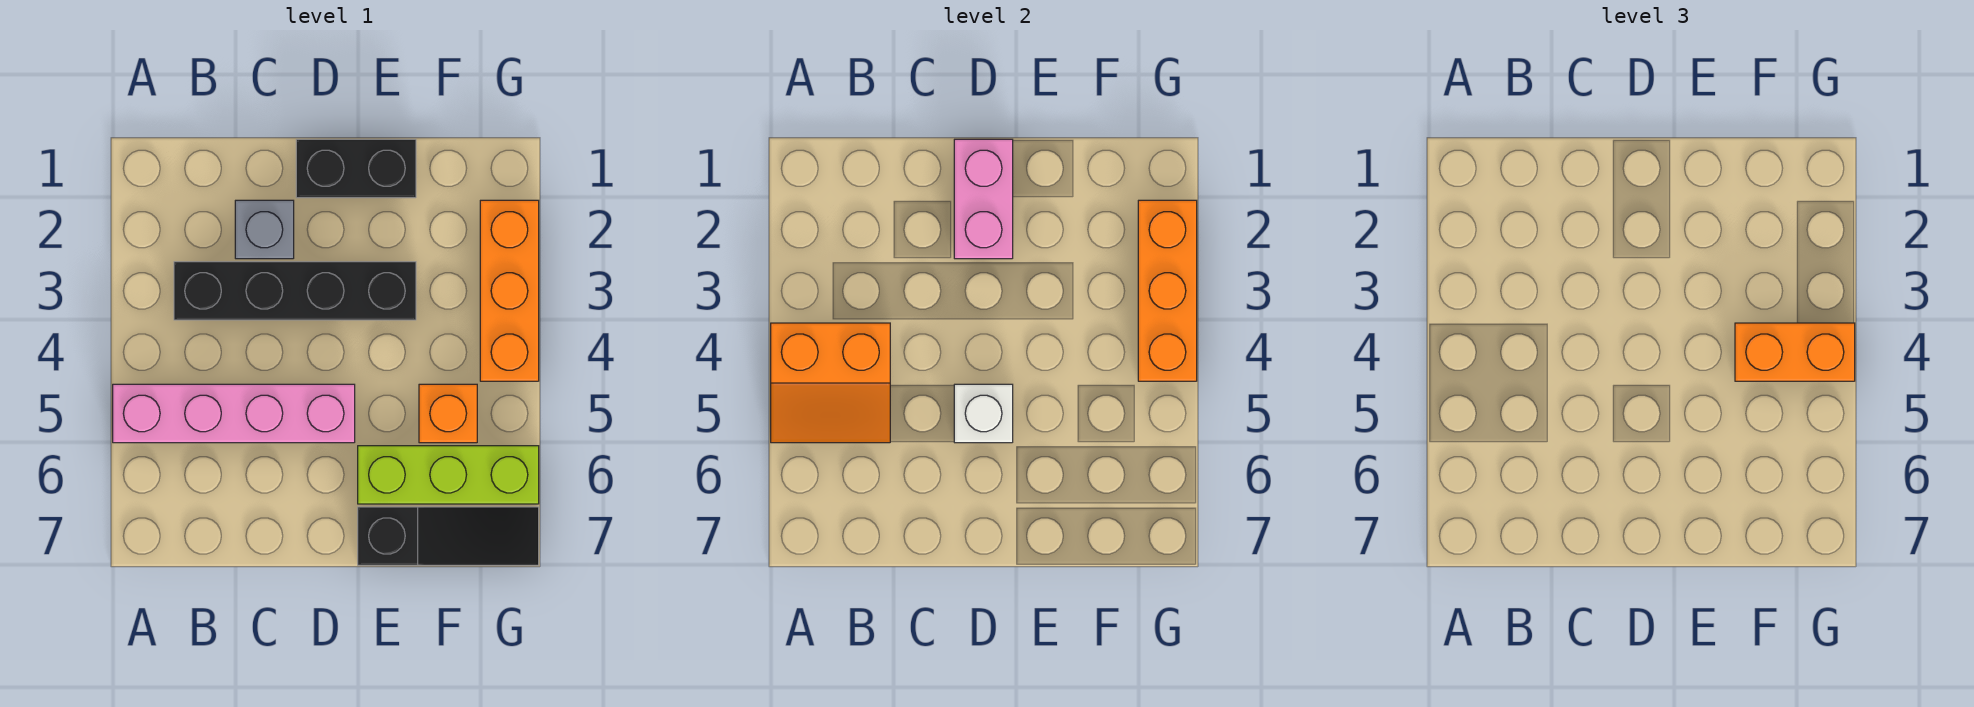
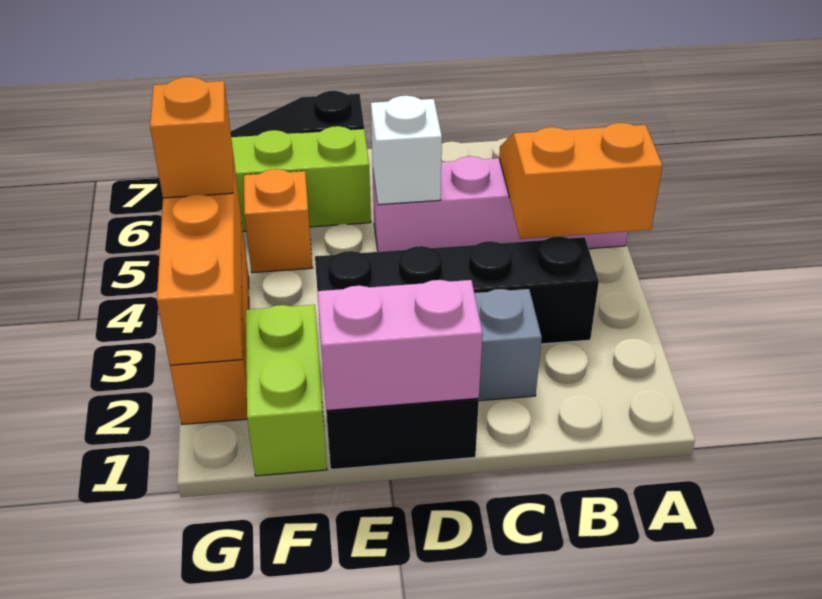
pink 1x2 brick [954,139,1013,259] -> pink 1x2 brick turned to [317,280,483,411]
none -> lime 1x2 brick [246,305,327,476]
orange 1x2 brick [1735,323,1855,381] -> orange 1x1 brick [150,77,233,198]

